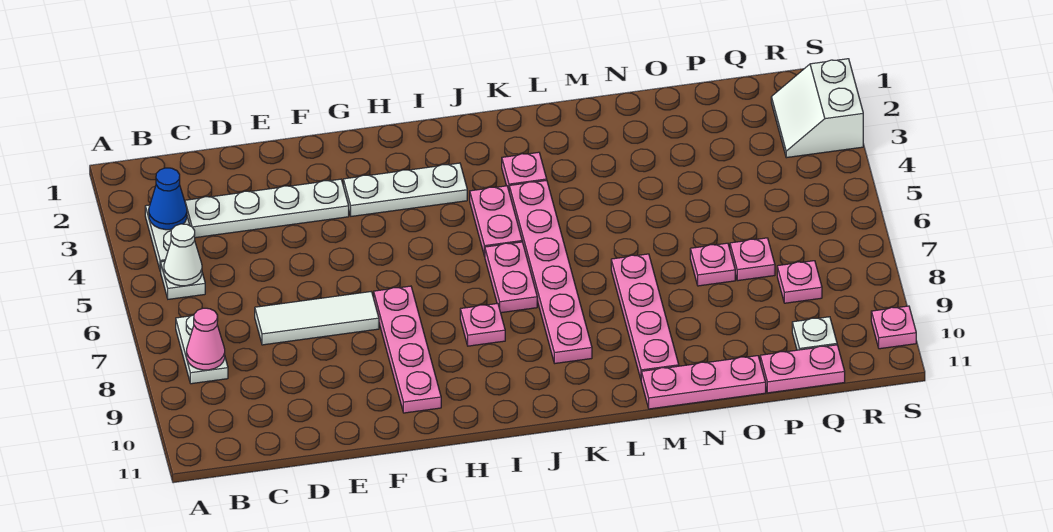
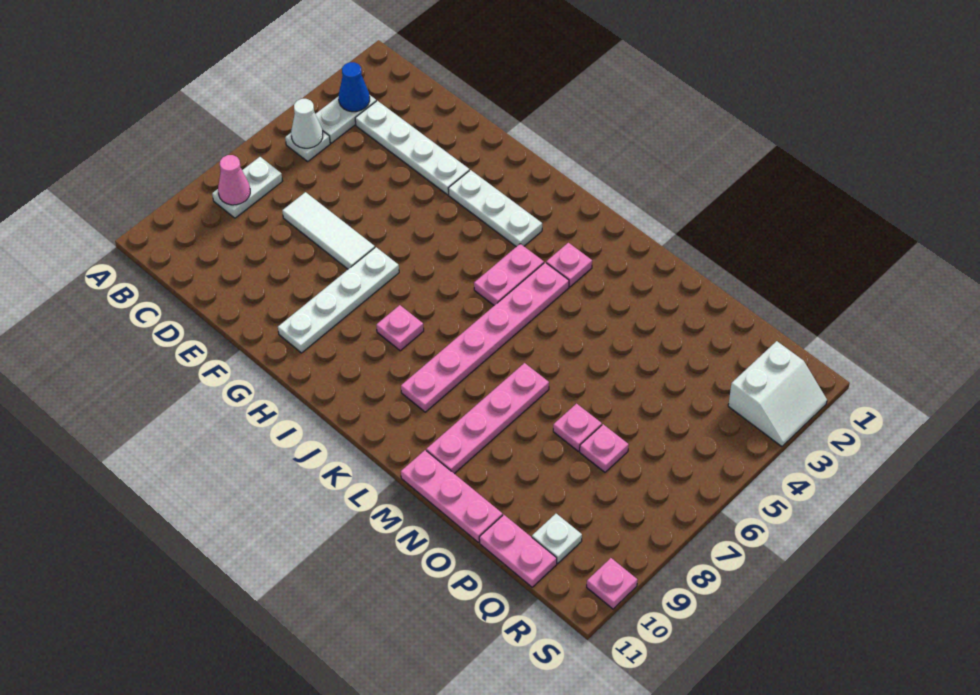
pink 1x4 plate [374,286,441,413] -> white 1x4 plate [278,247,399,353]
pink 1x2 plate [485,242,537,313] -> none
pink 1x1 plate [777,261,822,303] -> none
white 2x2 slope [771,59,863,158] -> white 2x2 slope turned to [728,341,827,447]

